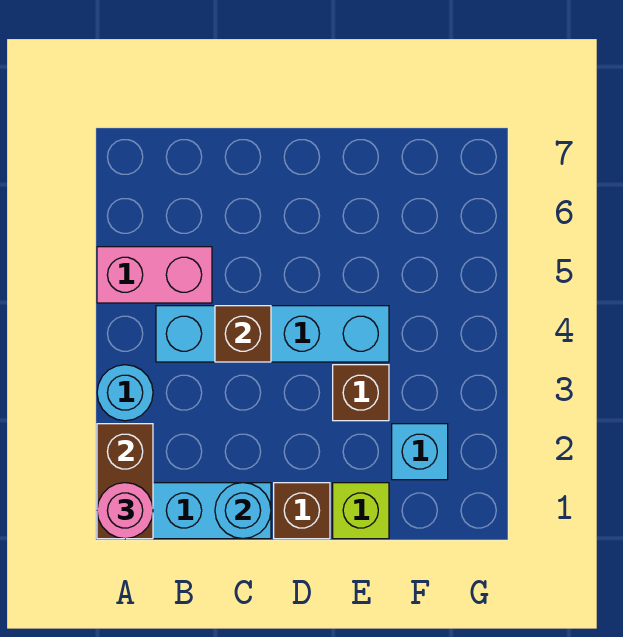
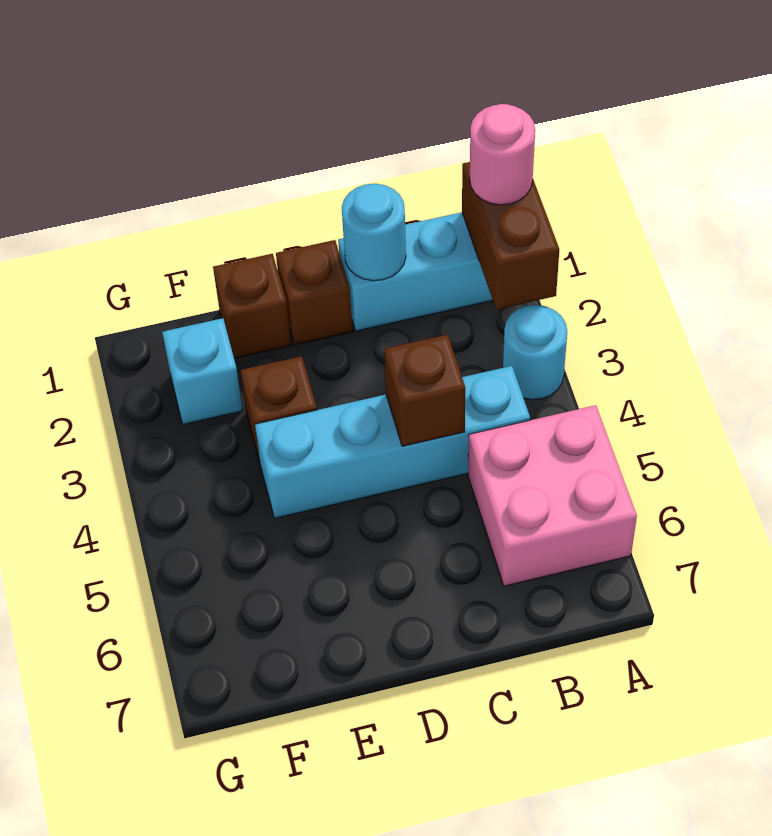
pink 1x2 brick [97,247,212,303] -> pink 2x2 brick [468,405,637,586]
lime 1x1 brick [333,483,389,539] -> brown 1x1 brick [213,254,291,358]

